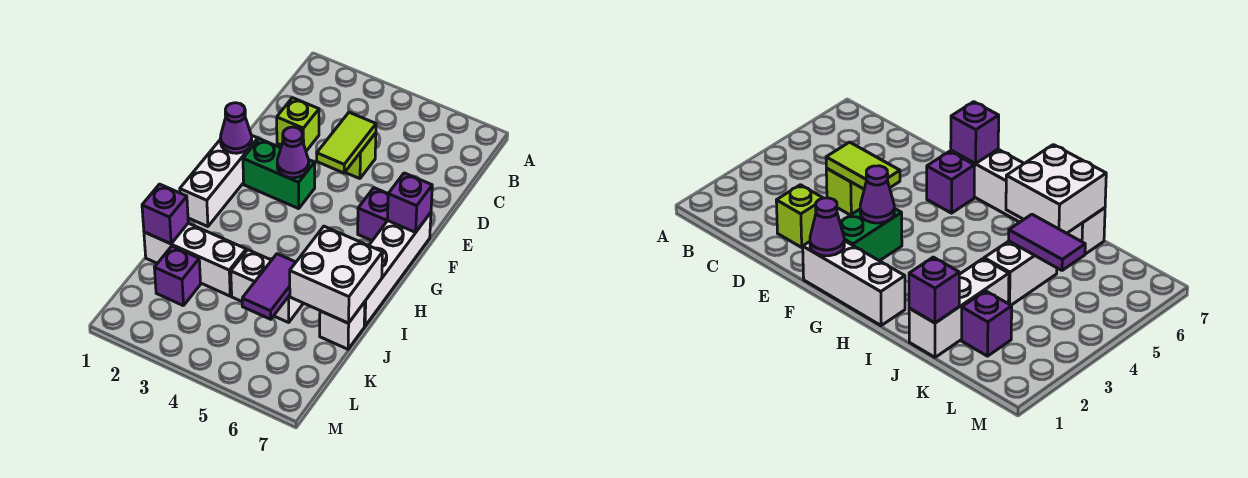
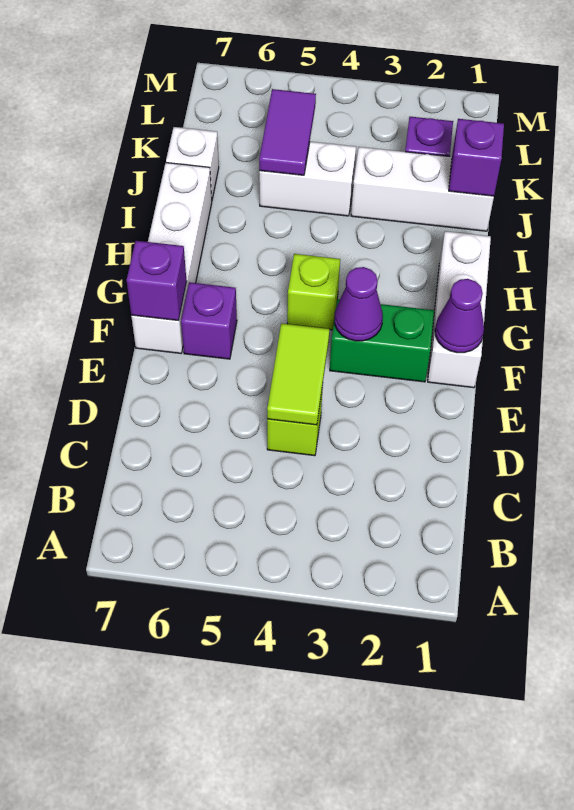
lime 1x1 brick [277,98,319,151] -> lime 1x1 brick moved to [287,254,340,330]
white 2x2 brick [290,226,383,323] -> none

